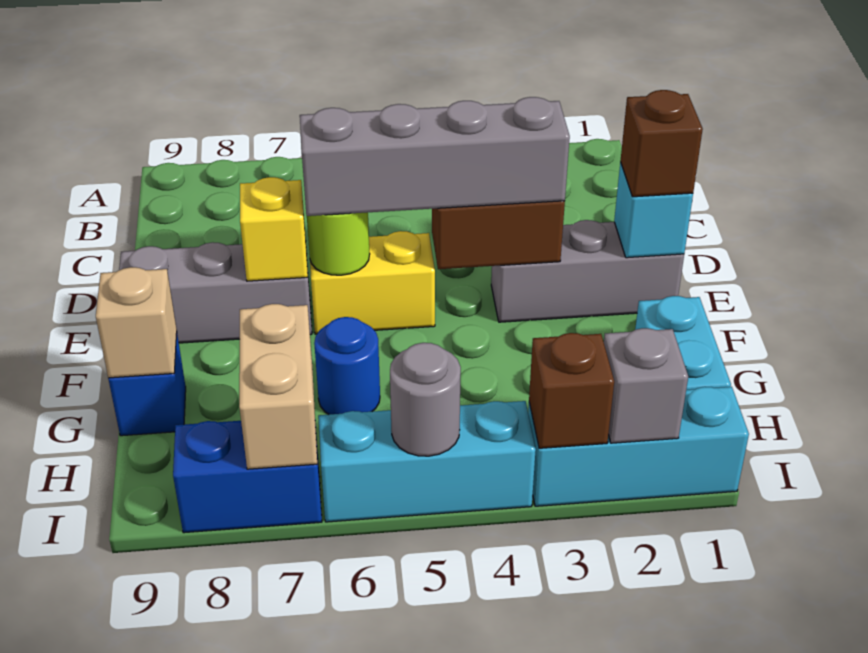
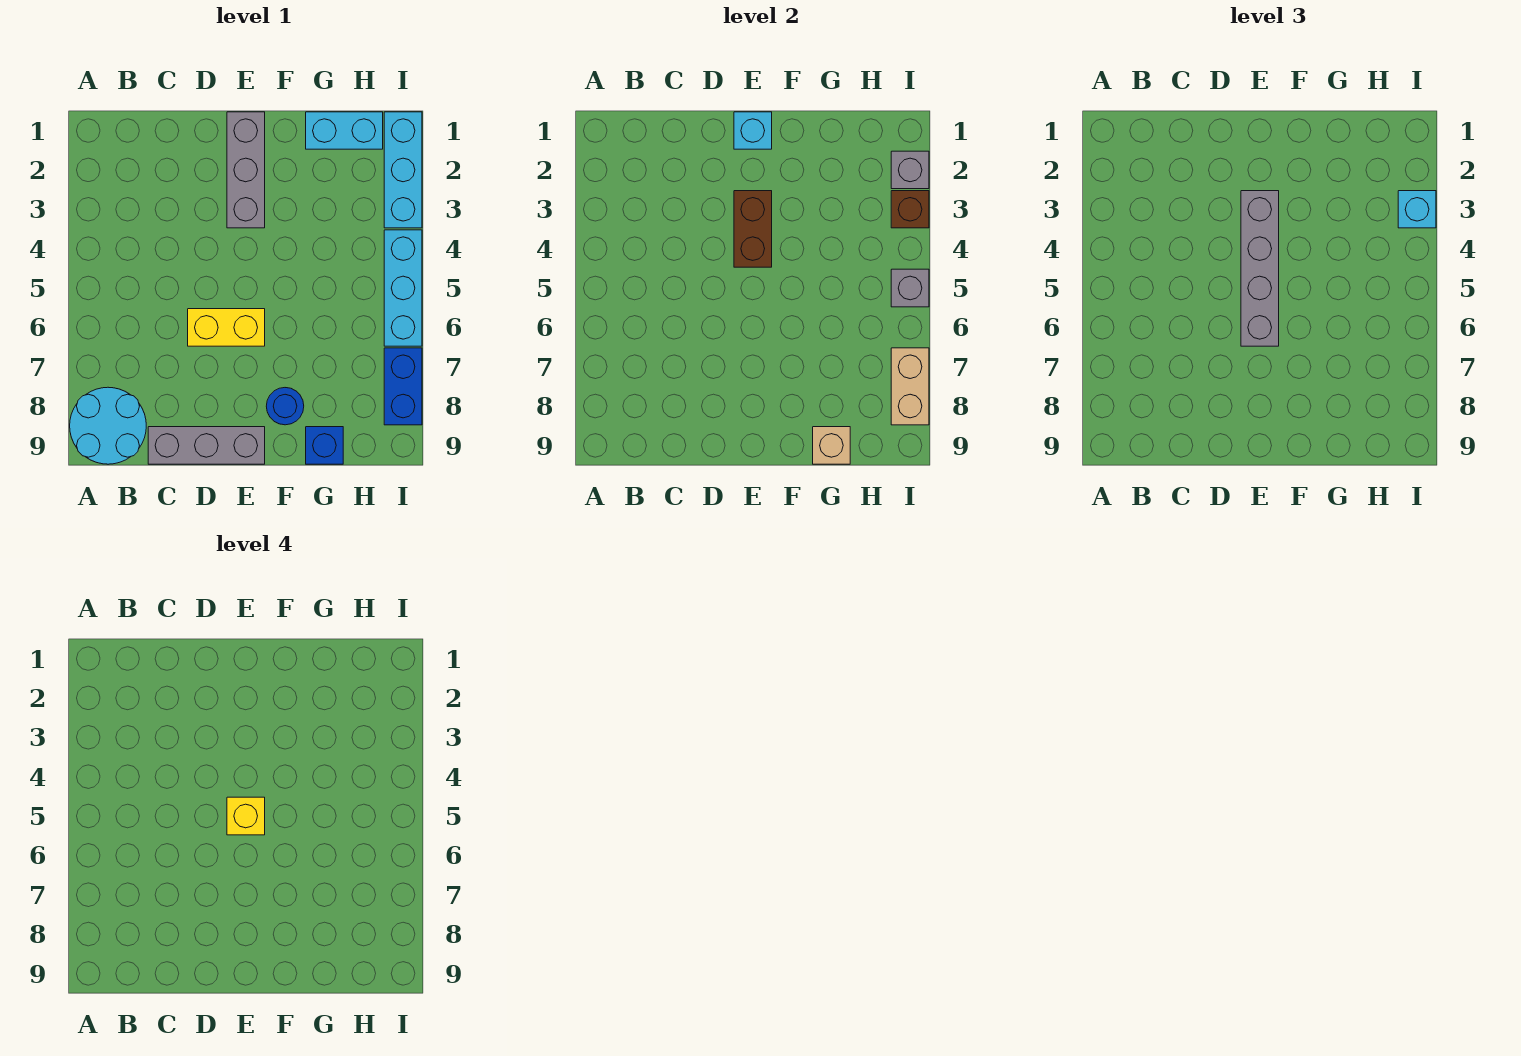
none -> cyan 2x2 round brick [70,387,146,464]
brown 1x1 brick [620,90,703,197] -> none
yellow 1x2 brick [310,231,435,334] -> yellow 1x2 brick turned to [188,309,265,346]
lime 1x1 round brick [307,212,370,275] -> none
grey 1x3 brick [119,242,312,343] -> grey 1x3 brick turned to [148,427,265,464]
yellow 1x1 brick [240,177,308,281] -> yellow 1x1 brick moved to [227,797,265,835]
blue 1x1 round brick [314,317,380,414] -> blue 1x1 round brick moved to [266,388,304,425]
tan 1x2 brick [239,304,317,469] -> tan 1x2 brick turned to [891,348,929,425]
none -> cyan 1x1 brick [1398,191,1436,228]
grey 1x1 round brick [390,343,461,456] -> grey 1x1 brick [891,269,929,307]

